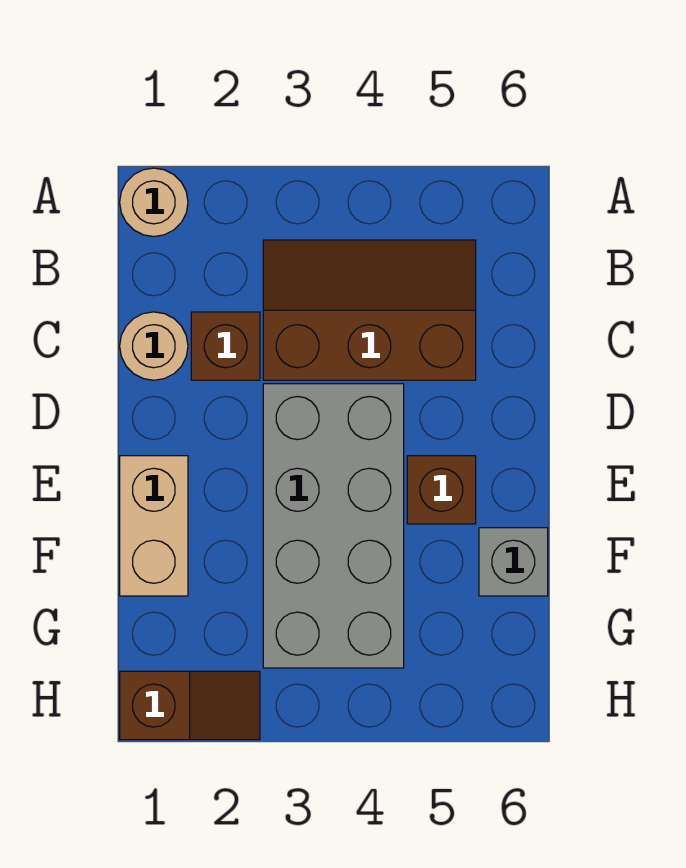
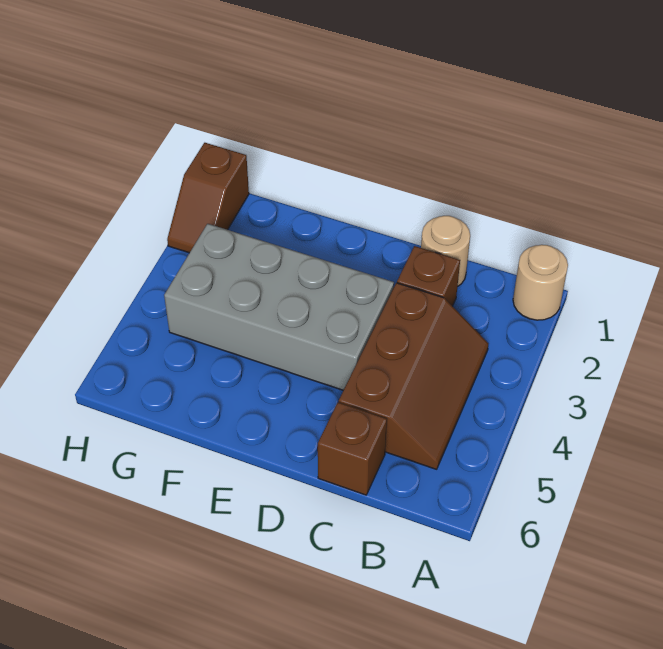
tan 1x2 brick [120,456,188,596] -> none
brown 1x1 brick [407,456,476,524] -> brown 1x1 brick moved to [318,402,387,495]
grey 1x1 brick [479,528,548,596] -> none

